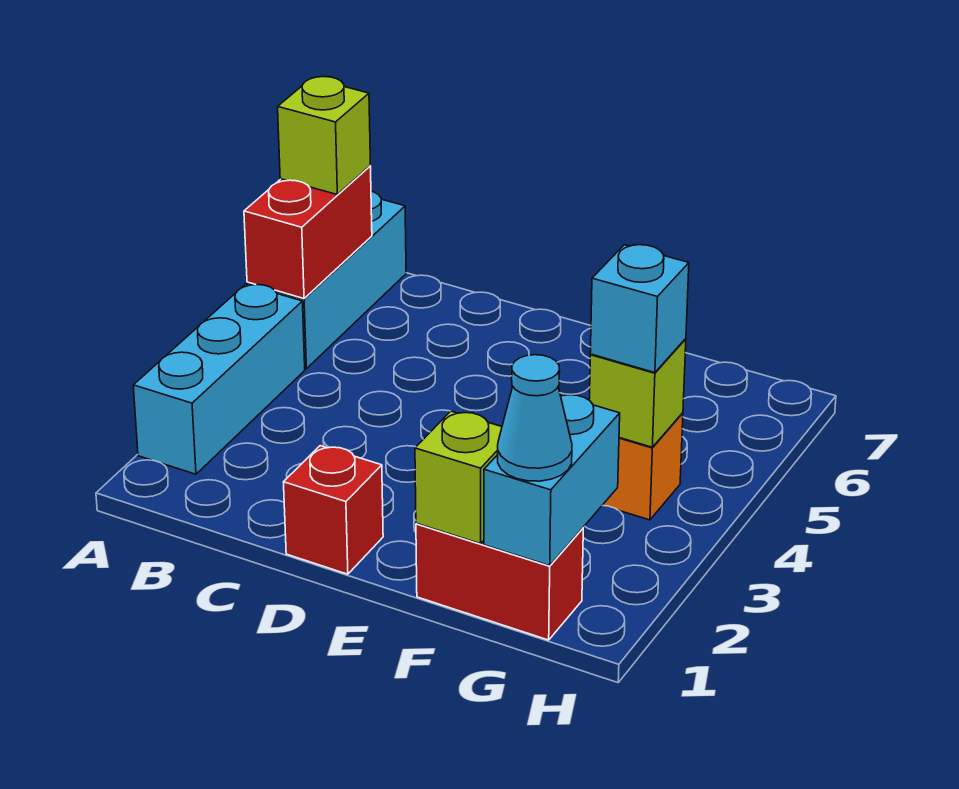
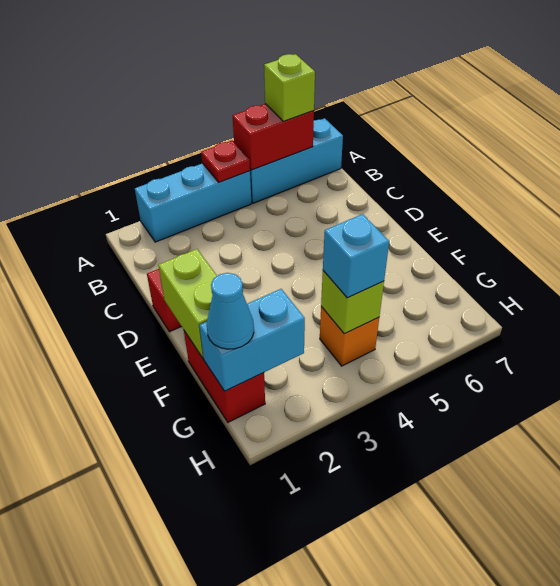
none -> red 1x1 plate [201,140,250,182]
lime 1x1 brick [415,411,502,544] -> lime 1x2 brick [158,249,217,358]

